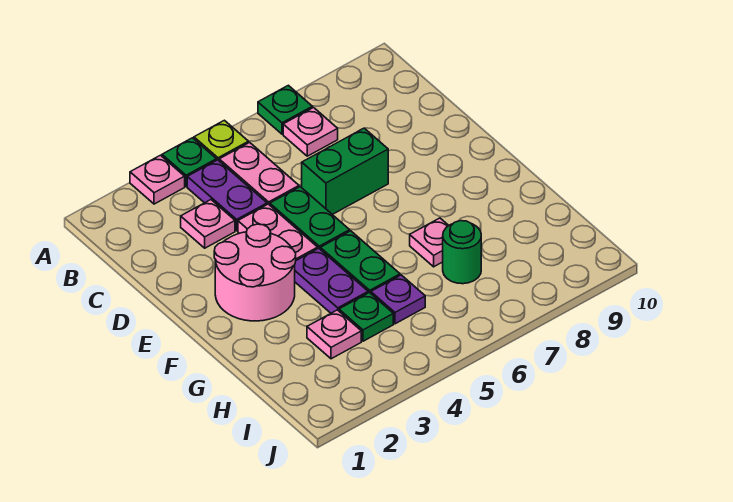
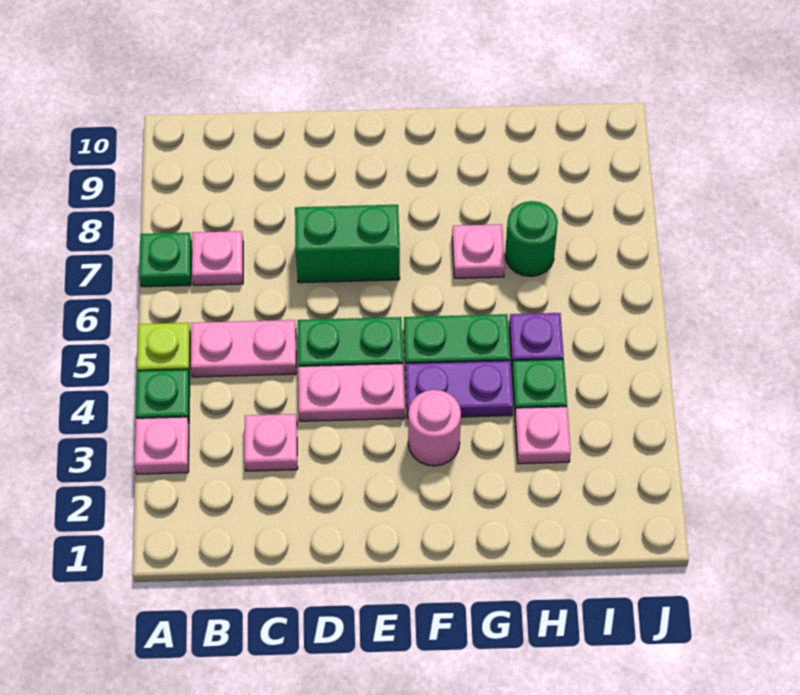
purple 1x2 plate [187,160,267,231] -> none
green 1x2 brick [302,128,388,215] -> green 1x2 brick turned to [295,205,400,283]
pink 2x2 round brick [214,224,296,321] -> pink 1x1 round brick [408,390,461,466]

